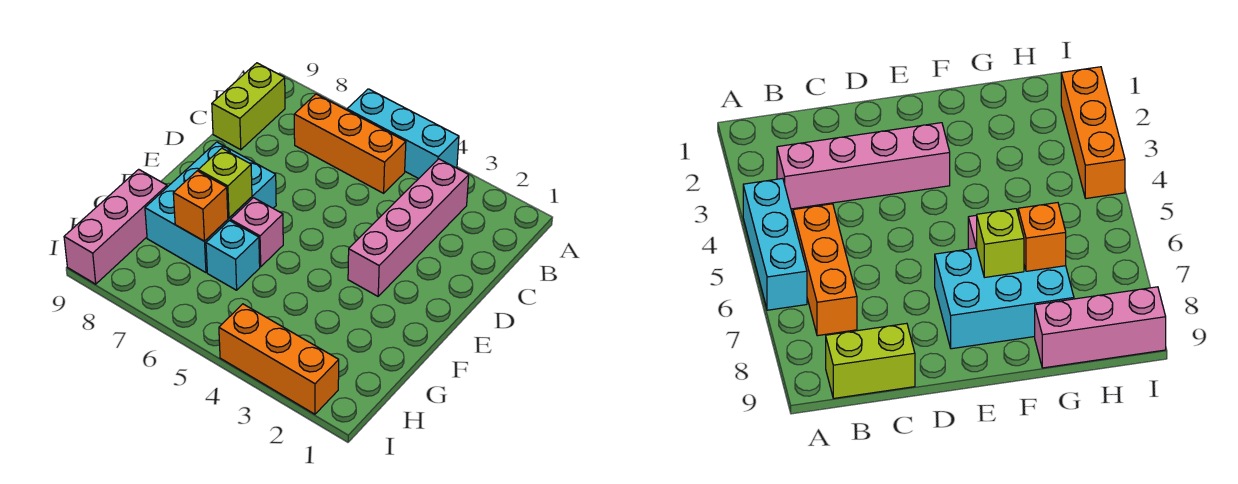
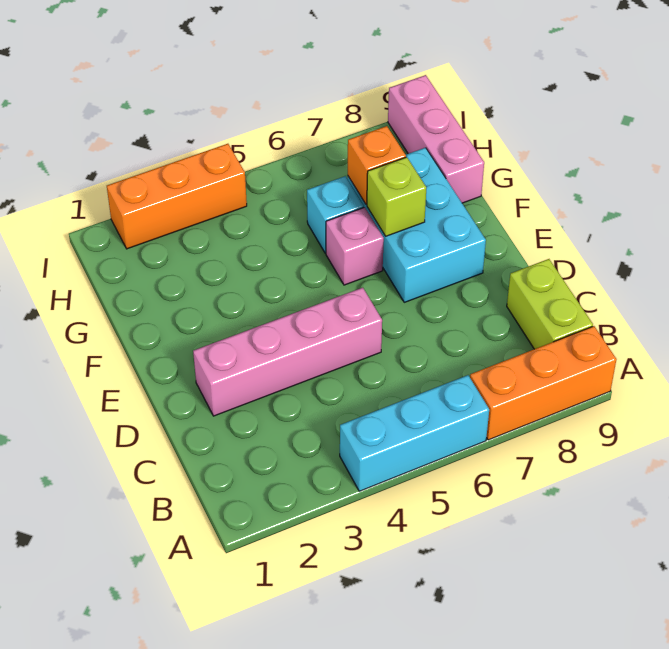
pink 1x4 brick [348,159,469,296] -> pink 1x4 brick turned to [193,288,382,416]
orange 1x3 brick [294,94,406,193] -> orange 1x3 brick moved to [470,326,617,440]

